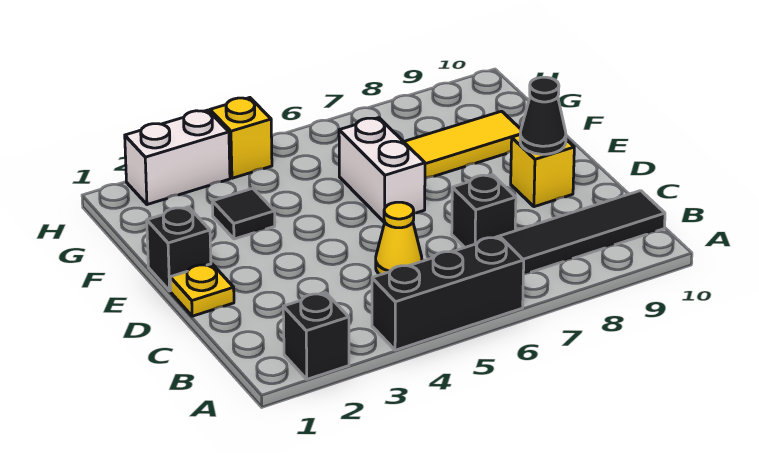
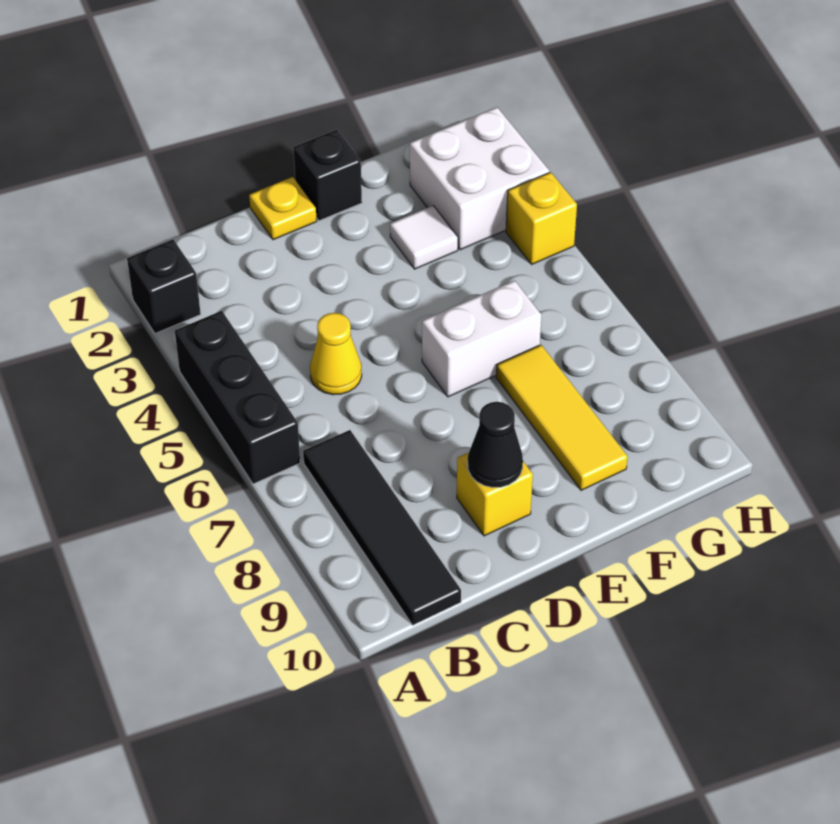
black 1x1 brick [452,175,516,247] -> none
black 1x1 tile [212,188,275,239] -> white 1x1 tile [390,206,458,269]
white 1x2 brick [125,110,230,205] -> white 2x2 brick [410,107,549,250]

